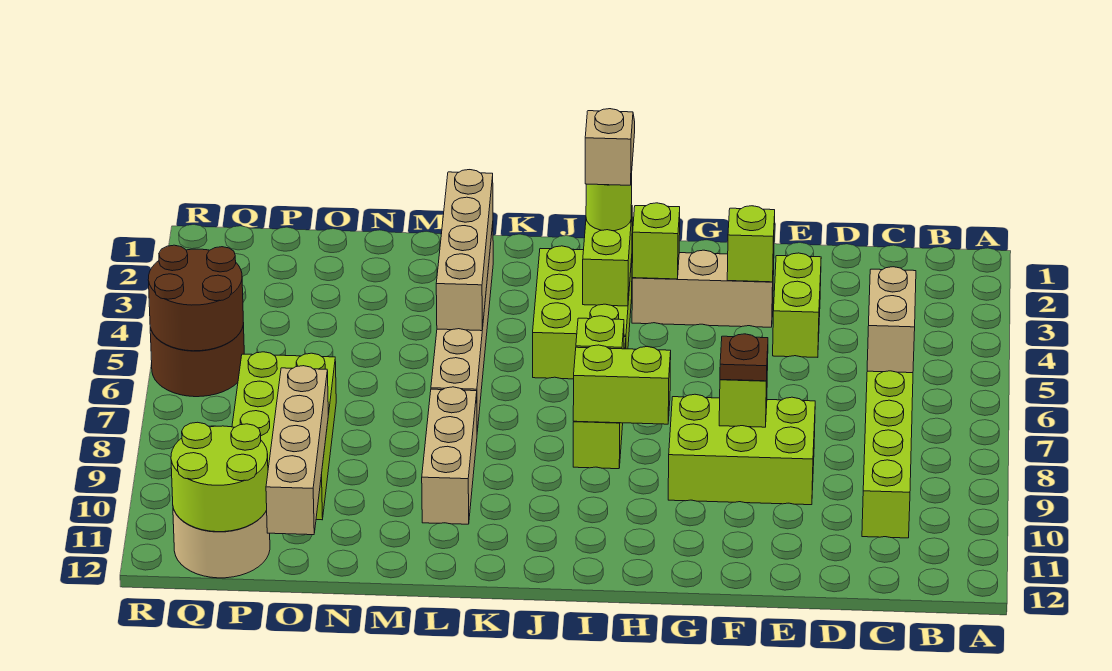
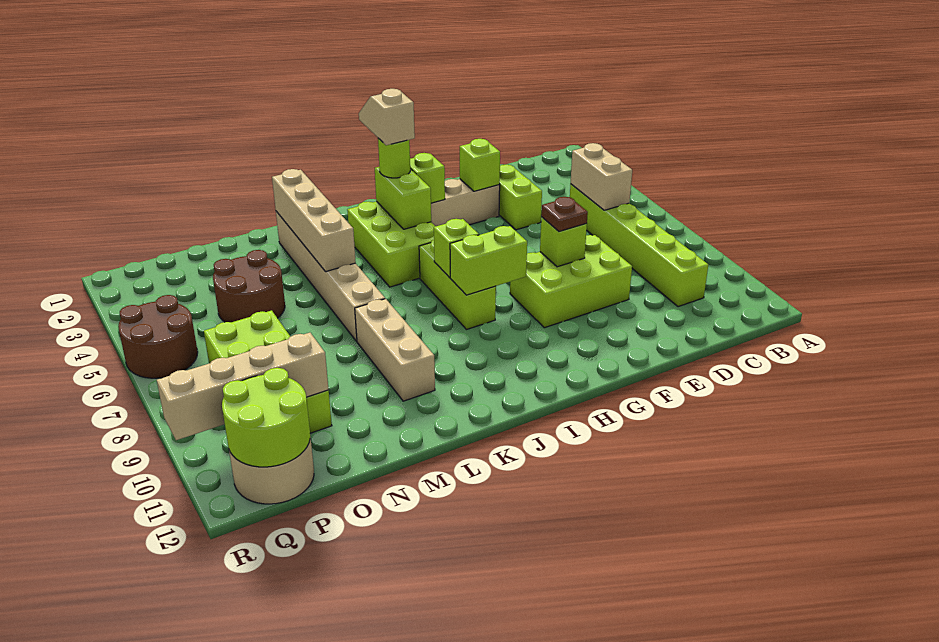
tan 1x4 brick [266,366,328,535] -> tan 1x4 brick turned to [157,333,329,440]
brown 2x2 round brick [148,245,243,351] -> brown 2x2 round brick moved to [213,250,285,322]

